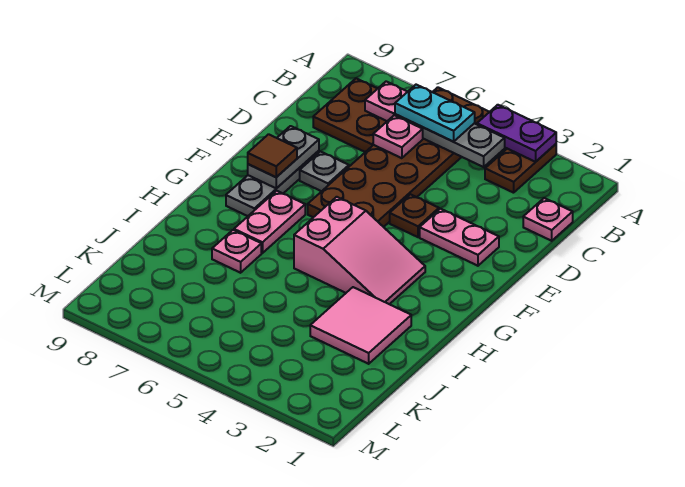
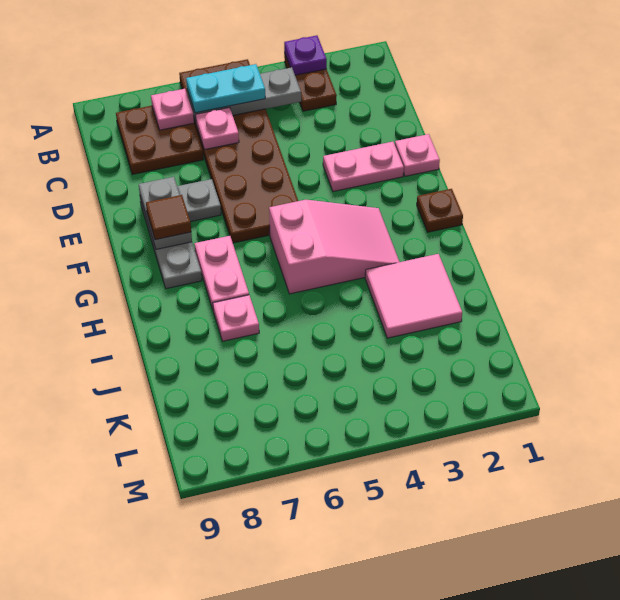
purple 1x2 plate [477,105,556,162] -> purple 1x1 plate [284,35,327,75]
pink 1x1 plate [523,198,573,241] -> pink 1x1 plate moved to [395,134,440,176]
brown 1x1 plate [390,194,439,237] -> brown 1x1 plate moved to [417,189,463,232]

